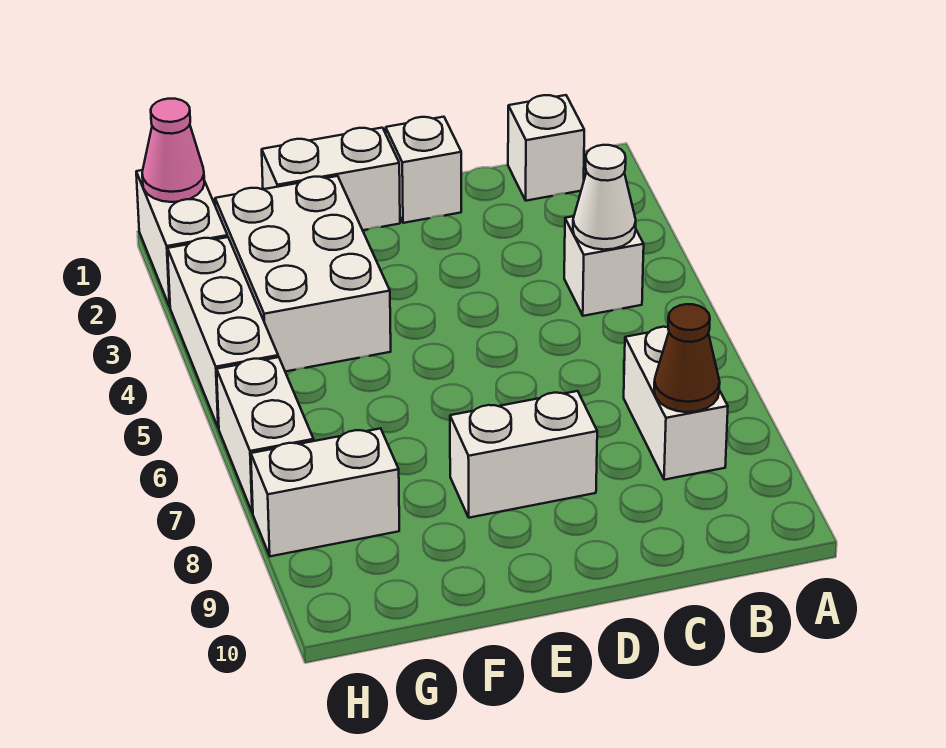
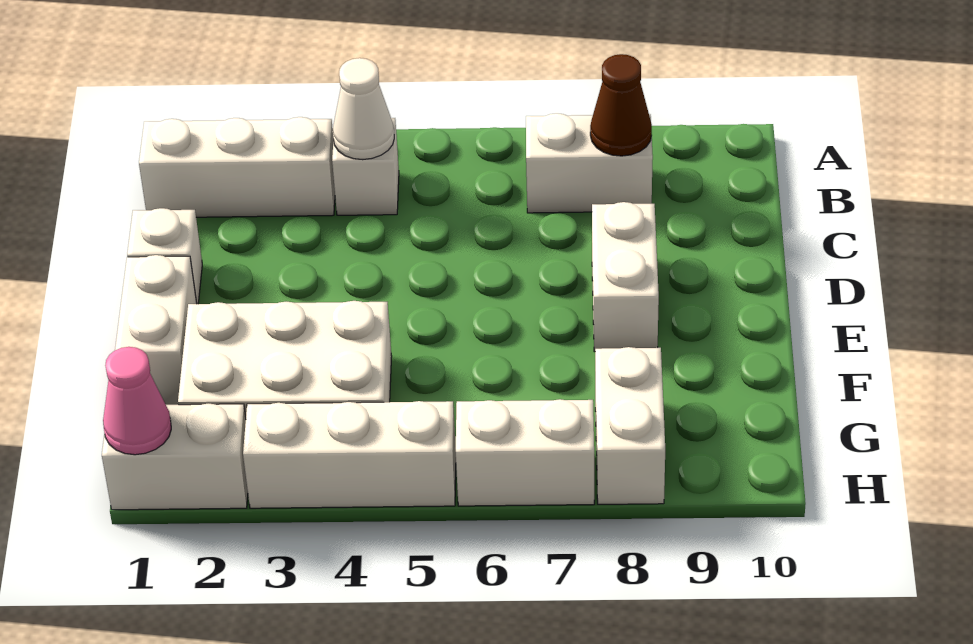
white 1x1 brick [508,95,584,201] -> white 1x3 brick [139,117,335,217]

